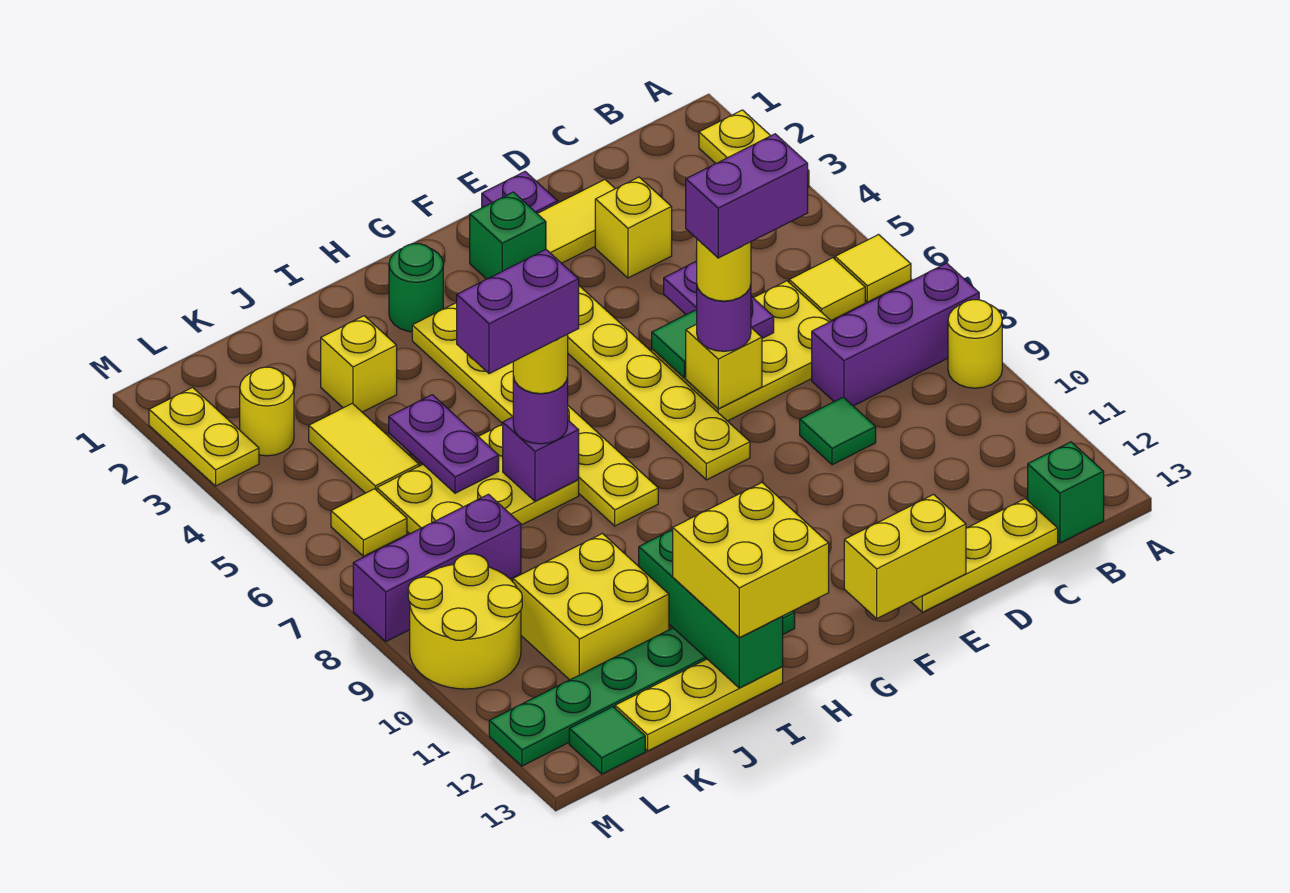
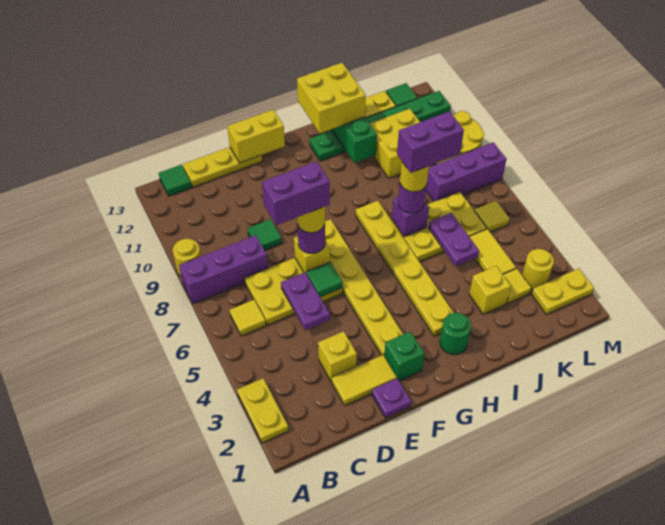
yellow 1x1 tile [835,235,911,302] -> yellow 1x1 tile moved to [503,268,531,304]
green 1x1 brick [1028,442,1104,543] -> green 1x1 tile [159,165,192,196]
yellow 1x2 plate [149,387,259,486] -> yellow 1x2 plate turned to [532,269,594,314]

